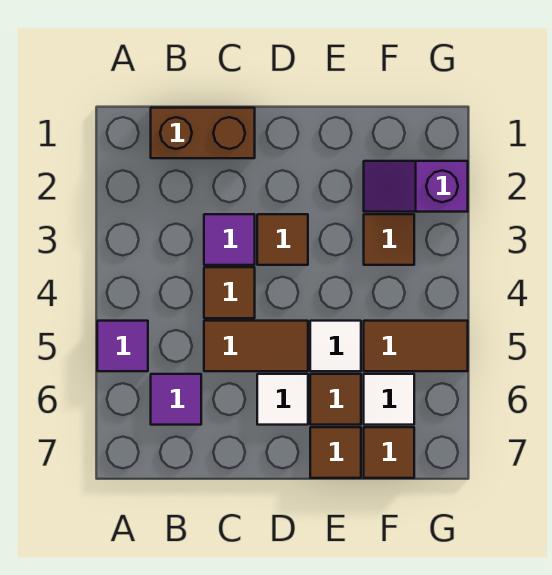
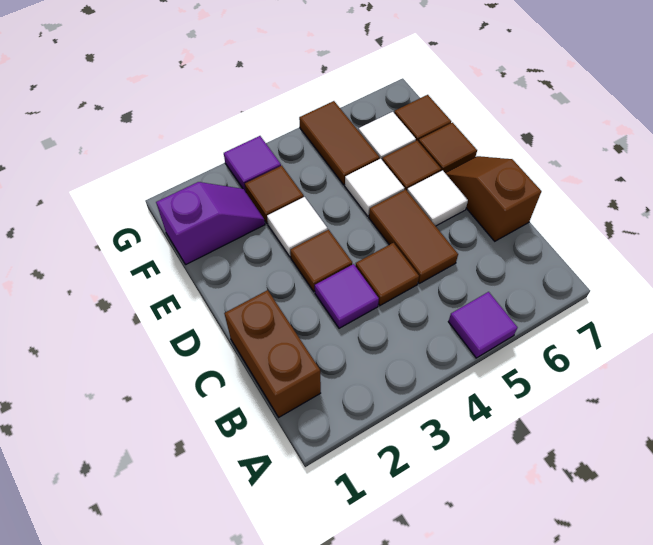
purple 1x1 tile [151,374,201,425] -> purple 1x1 tile moved to [224,136,281,192]
none -> brown 1x2 slope [445,156,541,241]
none -> white 1x1 tile [267,197,327,257]
purple 1x2 slope [364,161,468,212] -> purple 1x2 slope turned to [156,182,265,265]

